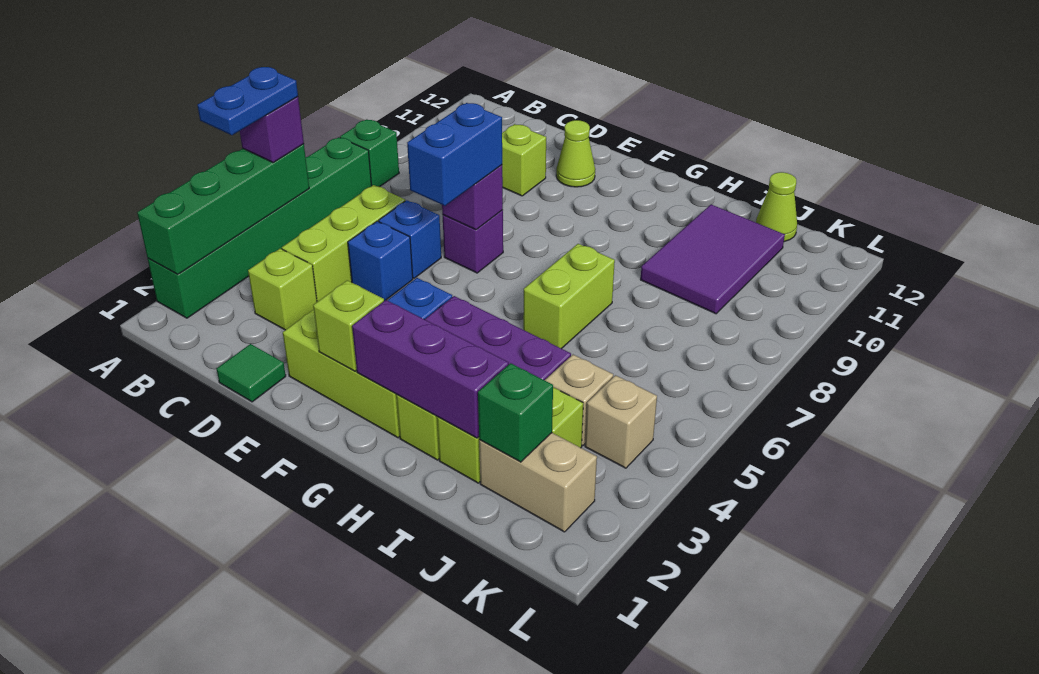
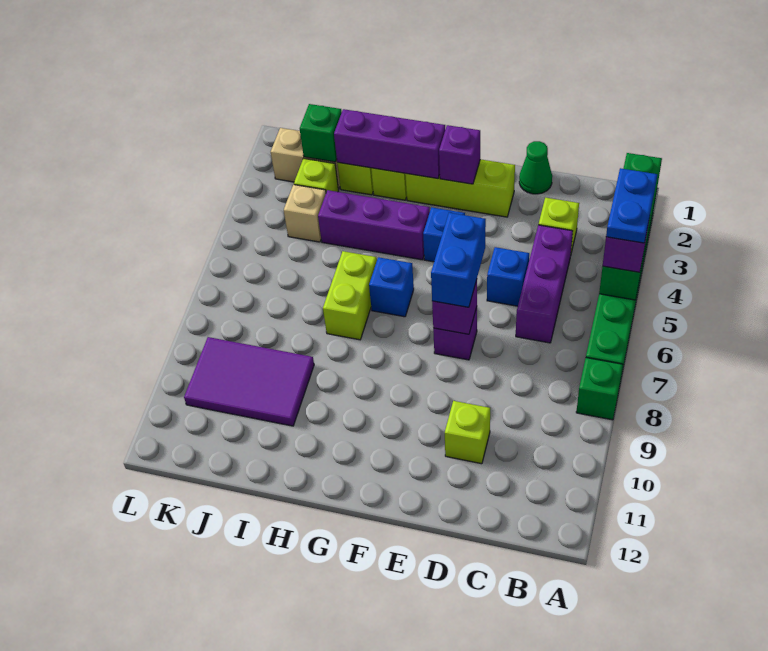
lime 1x3 brick [282,185,405,302] -> purple 1x3 brick [516,225,573,343]
green 1x1 tile [217,344,286,402] -> green 1x1 cone [519,141,552,194]
blue 1x1 brick [379,200,441,278] -> blue 1x1 brick moved to [369,257,414,317]
lime 1x1 cone [556,120,595,187] -> none
lime 1x1 brick [313,280,384,371] -> purple 1x1 brick [439,125,480,184]
purple 2x3 tile [641,205,785,314] -> purple 2x3 tile turned to [184,337,314,426]
lime 1x1 cone [756,172,797,242] -> none
tan 1x1 brick [585,375,657,468] -> none

